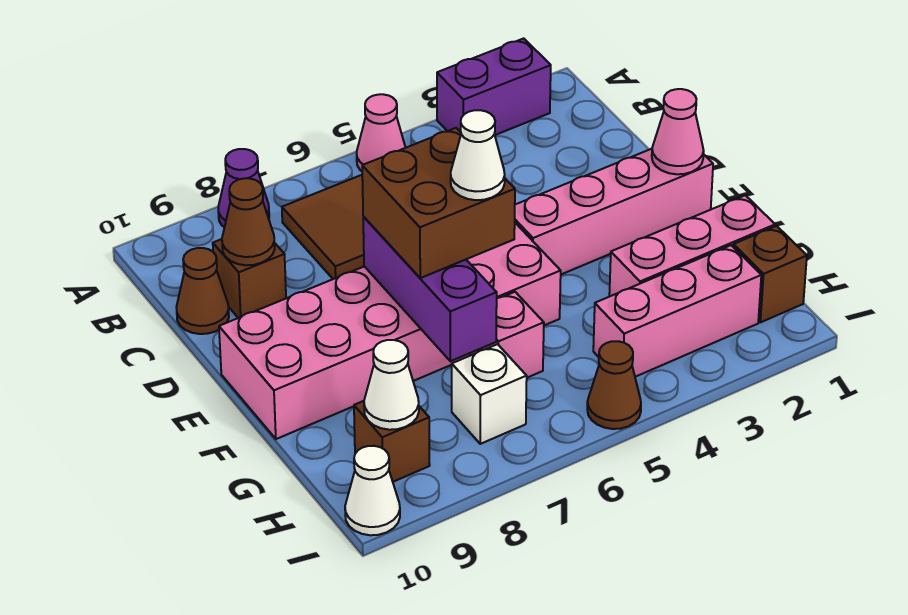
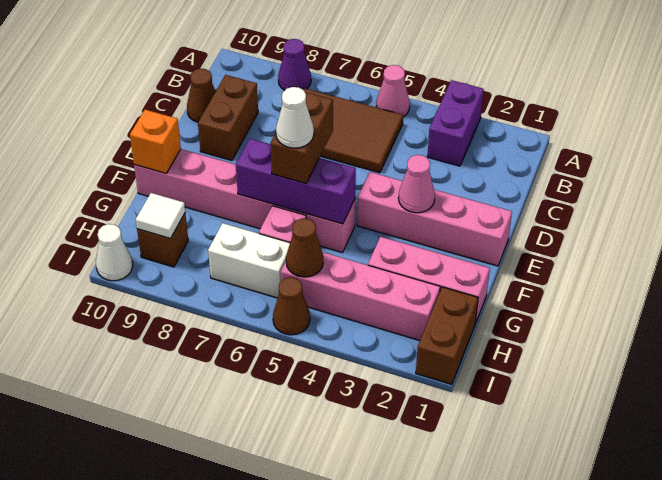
purple 1x2 brick [437,38,551,135] -> purple 1x2 brick turned to [427,80,484,166]
brown 1x1 brick [213,239,286,318] -> brown 1x2 brick [198,75,258,160]
brown 1x1 cone [222,178,275,265] -> brown 1x1 cone moved to [286,218,323,277]
pink 1x1 cone [652,89,704,174] -> pink 1x1 cone moved to [398,155,435,213]
pink 2x6 brick [219,223,561,439] -> pink 1x6 brick [134,149,355,253]
brown 2x2 brick [362,128,515,278] -> brown 1x2 brick [270,92,333,184]
purple 1x3 brick [363,217,497,361] -> purple 1x3 brick turned to [236,139,356,224]
none -> orange 1x1 brick [130,110,181,173]
brown 1x1 brick [733,226,807,322] -> brown 1x2 brick [416,287,478,385]
pink 1x3 brick [593,245,761,377] -> pink 1x4 brick [281,252,440,340]
white 1x1 brick [452,344,527,444] -> white 1x2 brick [208,223,290,298]
white 1x1 cone [364,340,419,430] -> white 1x1 tile [136,193,185,239]

